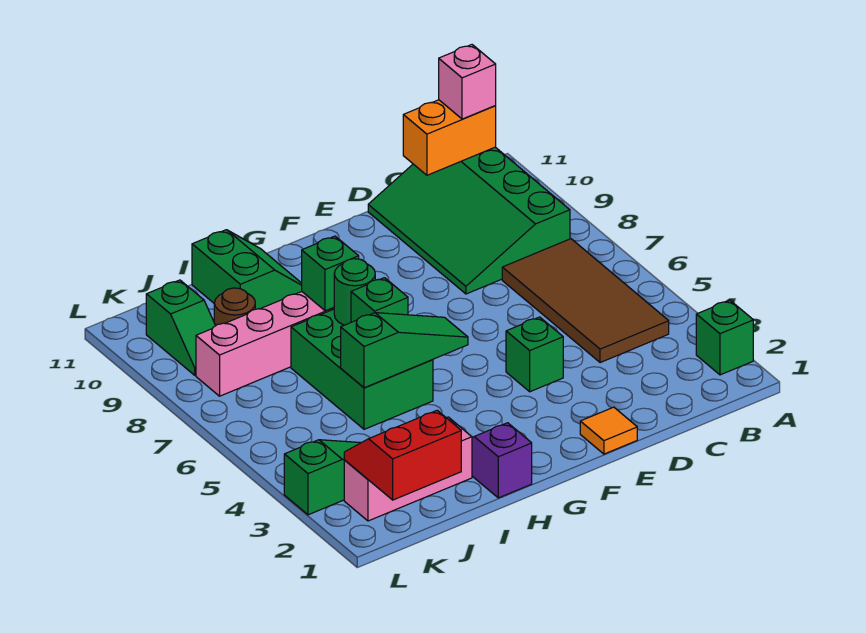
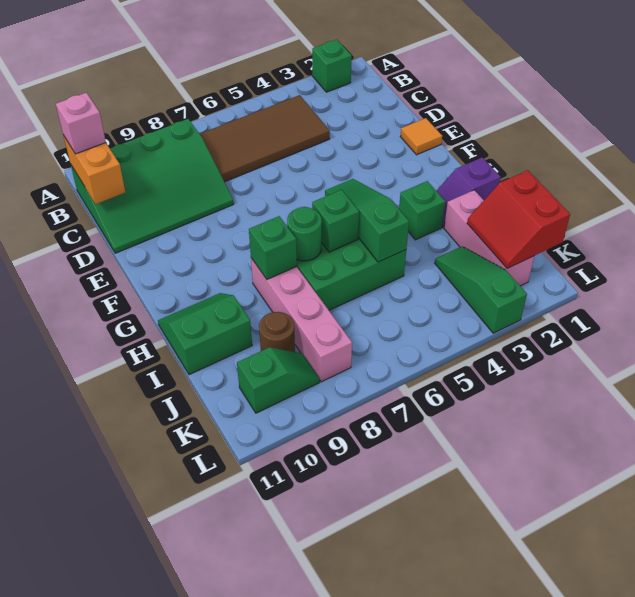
green 1x1 brick [506,317,563,392] -> green 1x1 brick moved to [399,181,445,240]

